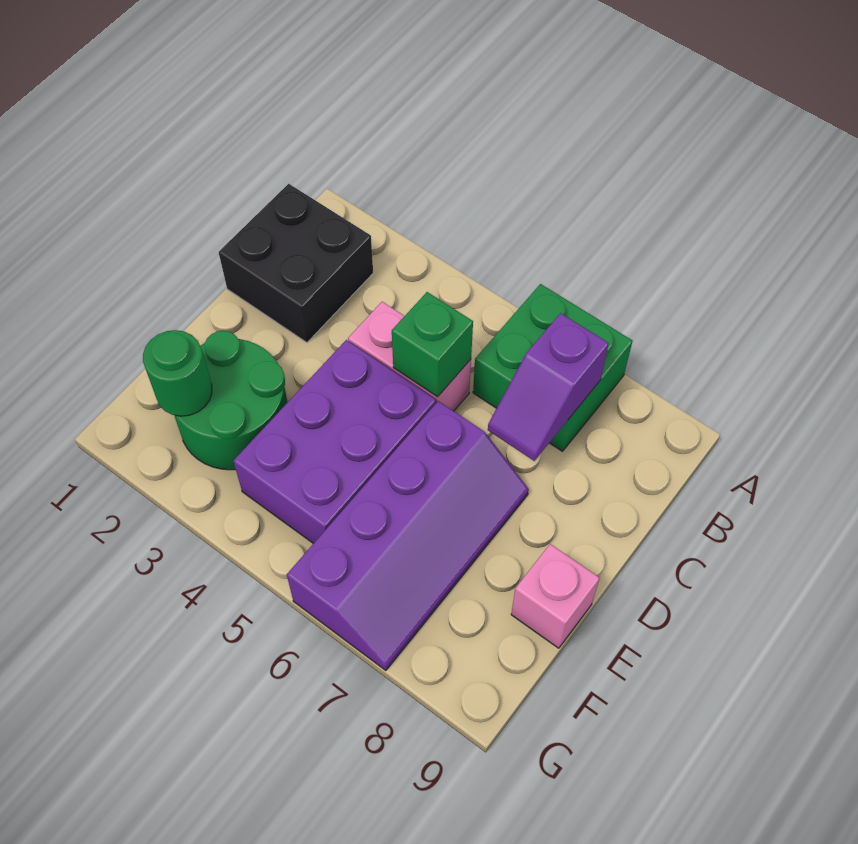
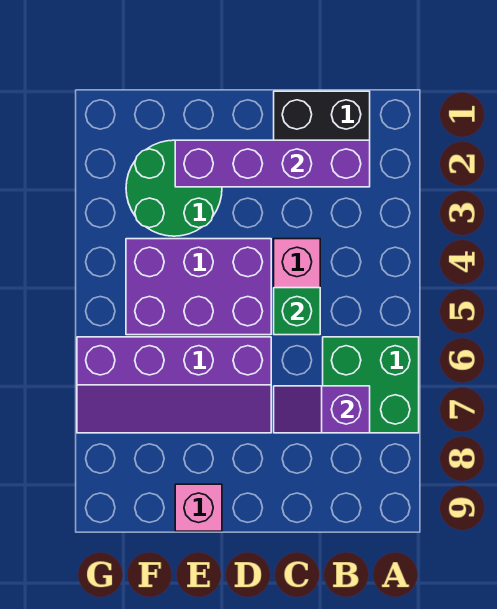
none -> purple 1x4 brick [175,140,370,187]
green 1x1 round brick [143,330,212,416] -> none

